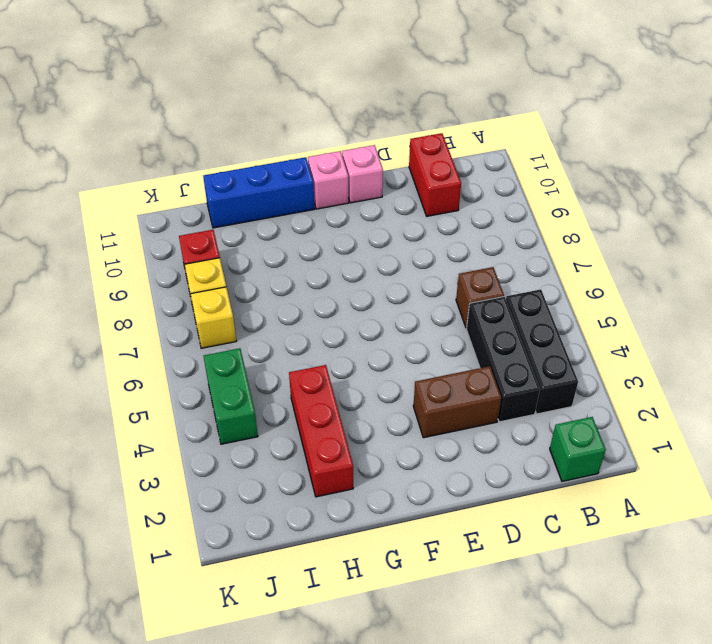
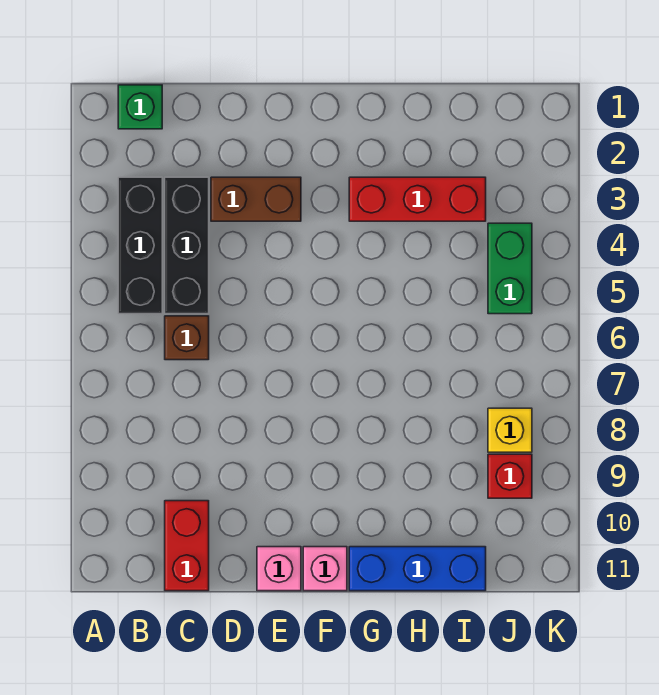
red 1x3 brick [289,365,353,497] -> red 1x3 brick turned to [349,177,486,221]
yellow 1x1 brick [191,287,236,348] -> none

